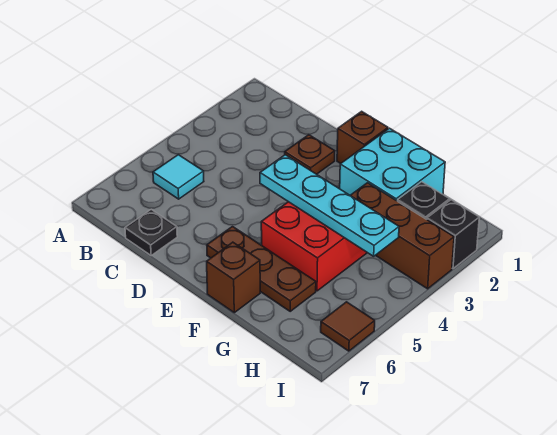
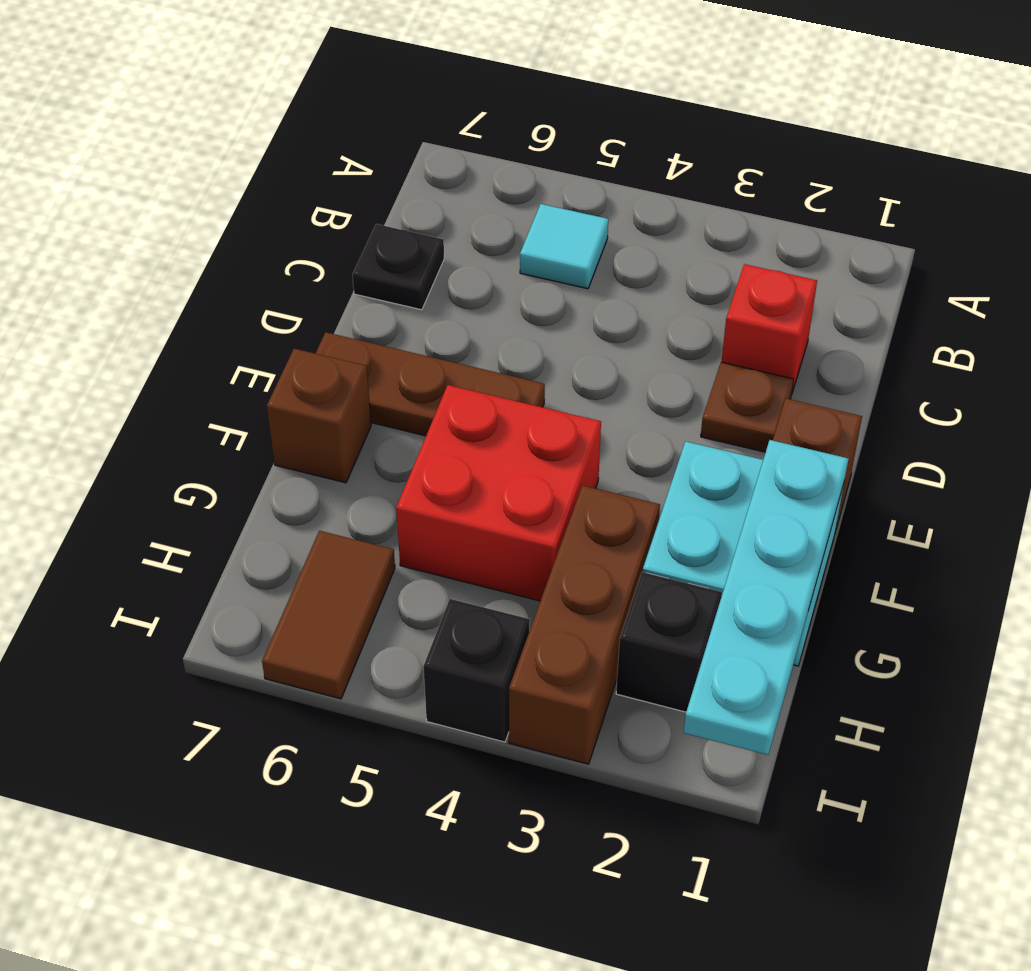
none -> red 1x1 brick [721,264,817,395]
cyan 1x4 plate [260,155,399,256] -> cyan 1x4 plate moved to [684,440,848,755]
brown 1x3 plate [207,227,316,311] -> brown 1x3 plate turned to [315,332,545,436]
black 1x1 brick [427,200,479,269] -> black 1x1 brick moved to [423,599,530,742]
brown 1x1 tile [321,302,375,351] -> brown 1x2 tile [262,531,395,699]

